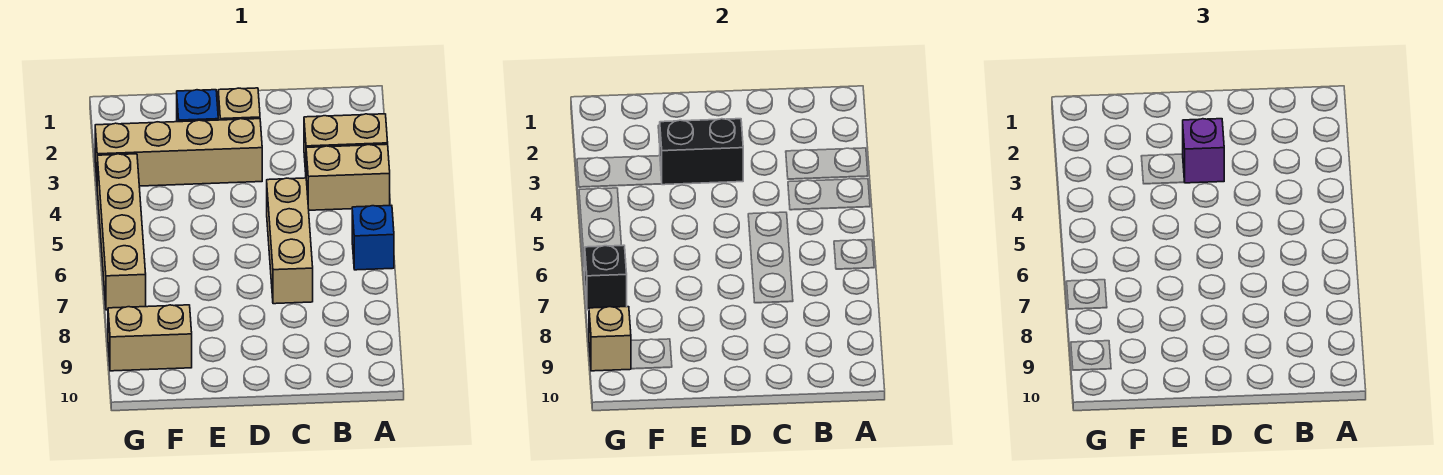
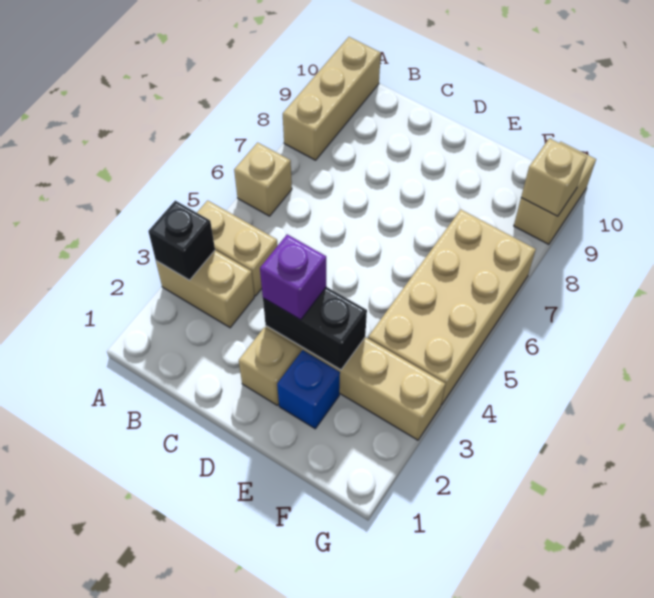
blue 1x1 brick [352,206,394,270] -> tan 1x1 brick [234,143,292,216]
tan 1x3 brick [267,178,313,304] -> tan 1x3 brick moved to [283,37,381,160]
tan 1x2 brick [108,305,192,371] -> tan 1x2 brick turned to [514,142,596,244]
tan 1x4 brick [97,154,146,310] -> tan 2x4 brick [368,210,536,405]
black 1x1 brick [584,245,627,310] -> black 1x1 brick moved to [148,201,215,280]

